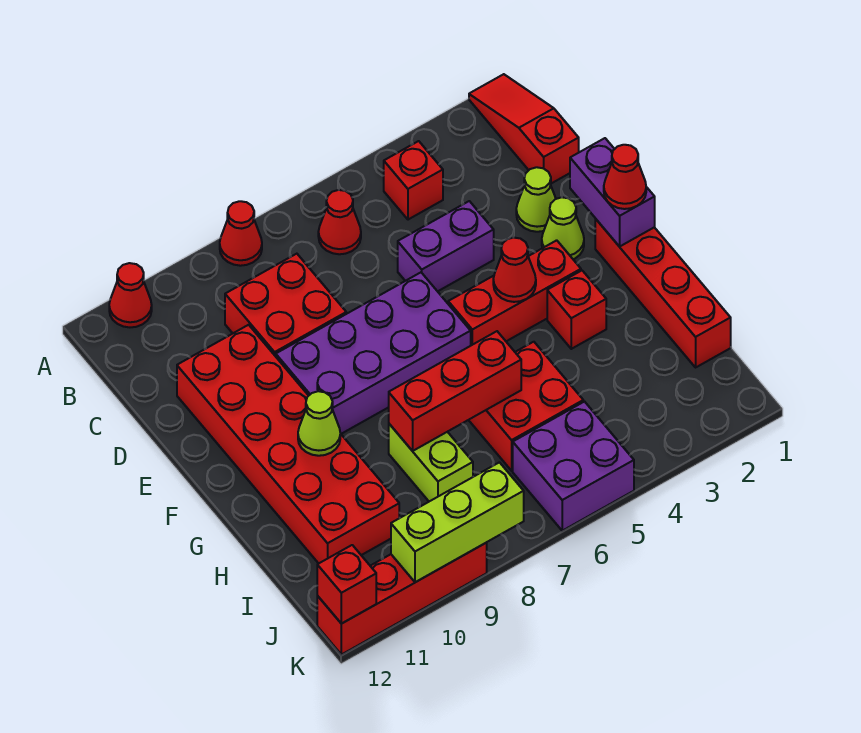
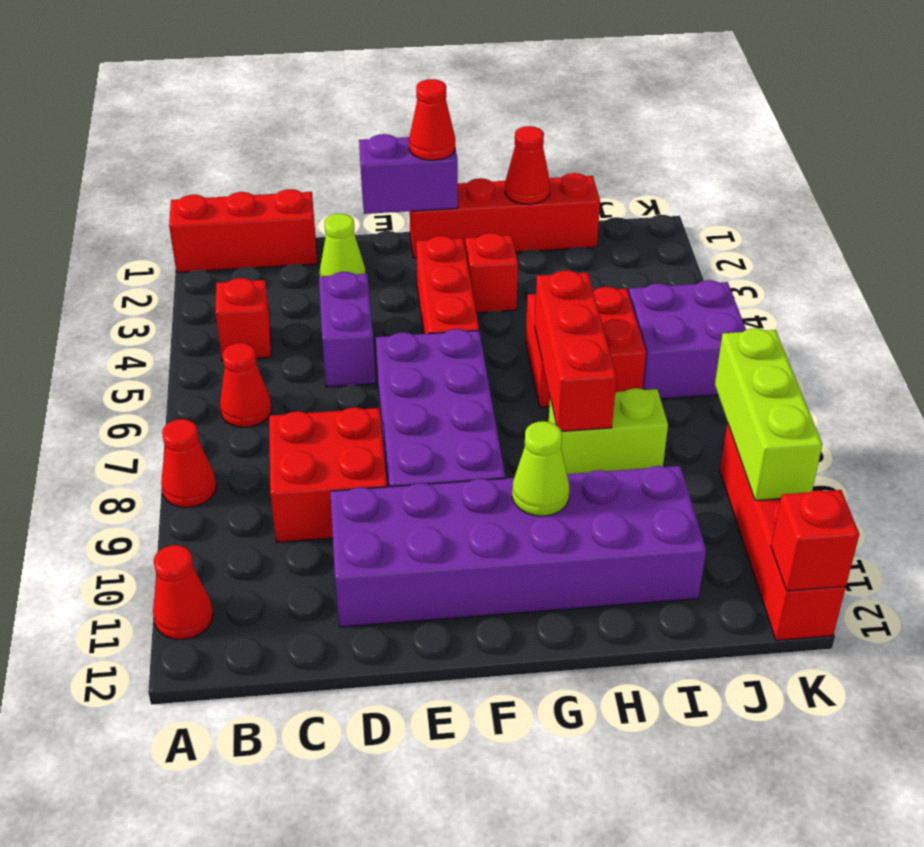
red 1x3 slope [469,74,579,184] -> red 1x3 brick [169,189,317,272]
red 2x6 brick [177,325,399,563] -> purple 2x6 brick [330,466,706,627]
lime 1x1 cone [542,197,584,259] -> none
red 1x1 cone [493,238,536,302] -> red 1x1 cone moved to [505,126,550,204]

